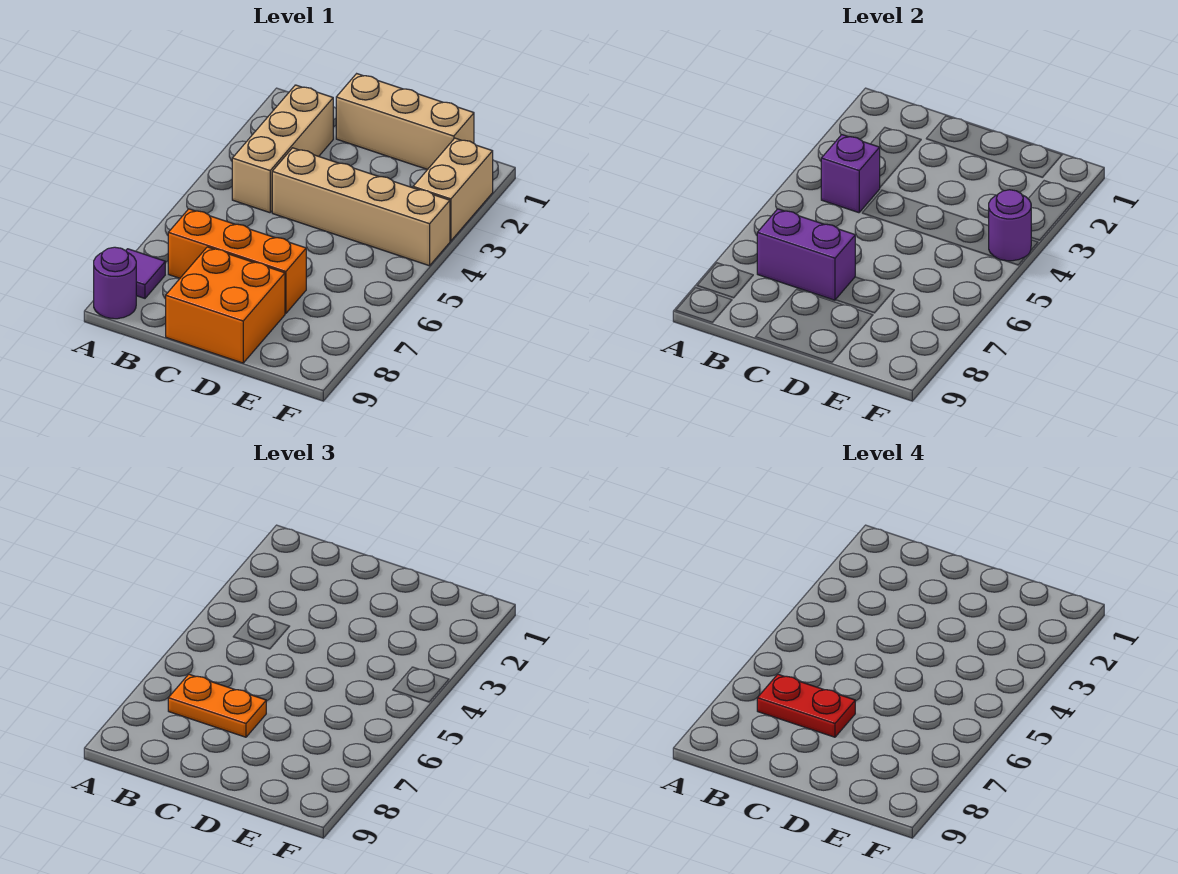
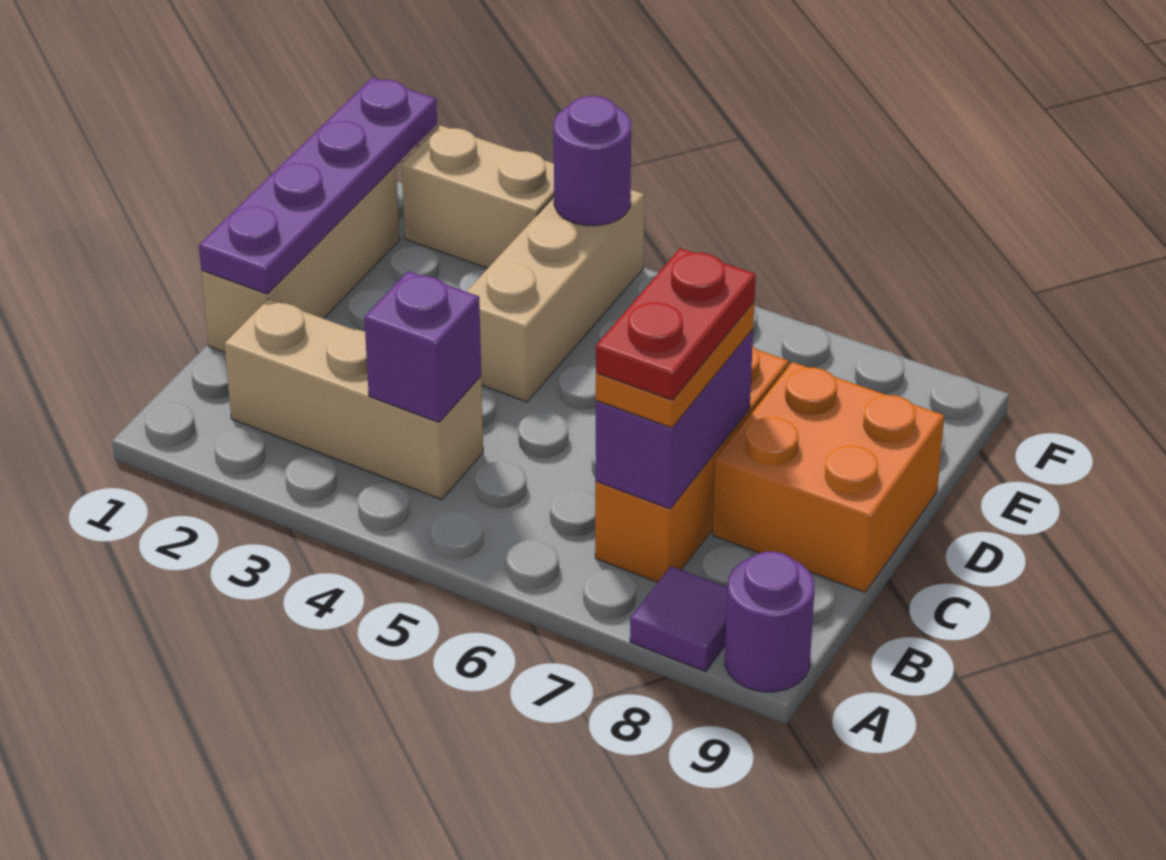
none -> purple 1x4 plate [199,77,437,294]
tan 1x4 brick [272,148,450,266] -> tan 1x3 brick [466,190,644,402]

